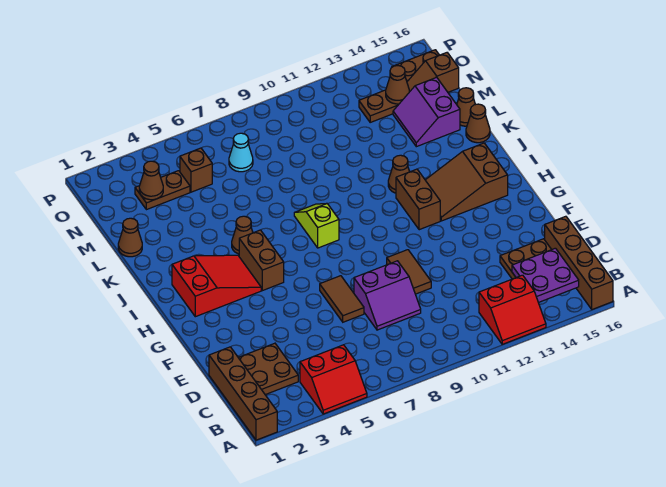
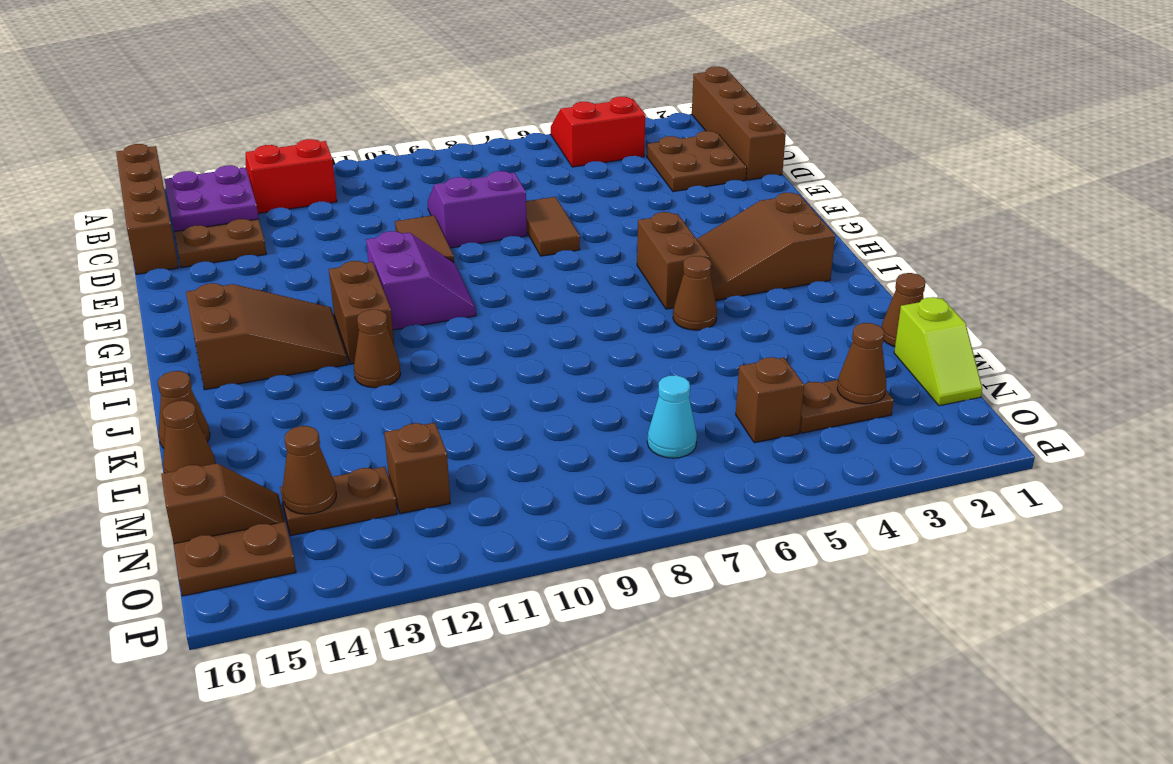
red 2x3 slope [172,255,261,317] -> brown 2x3 slope [697,193,835,301]
lime 1x2 slope [294,204,339,248] -> lime 1x2 slope moved to [894,297,982,406]
purple 2x2 slope [393,77,460,147] -> purple 2x2 slope moved to [366,231,476,330]
none -> brown 1x1 brick [384,423,450,514]

